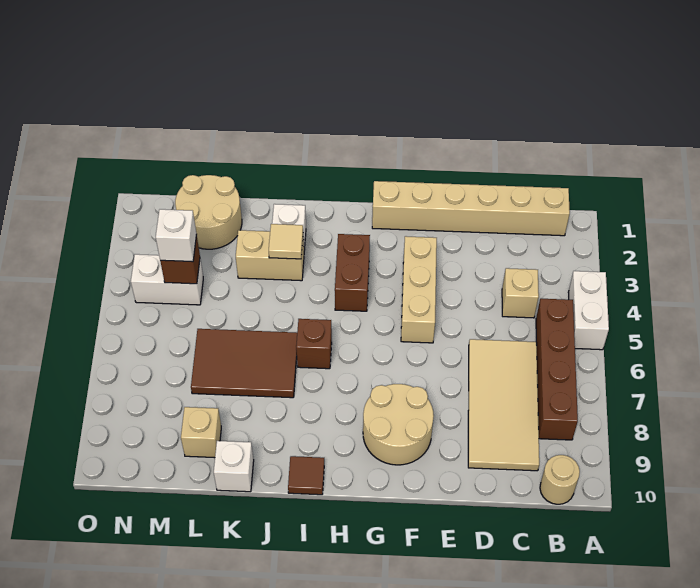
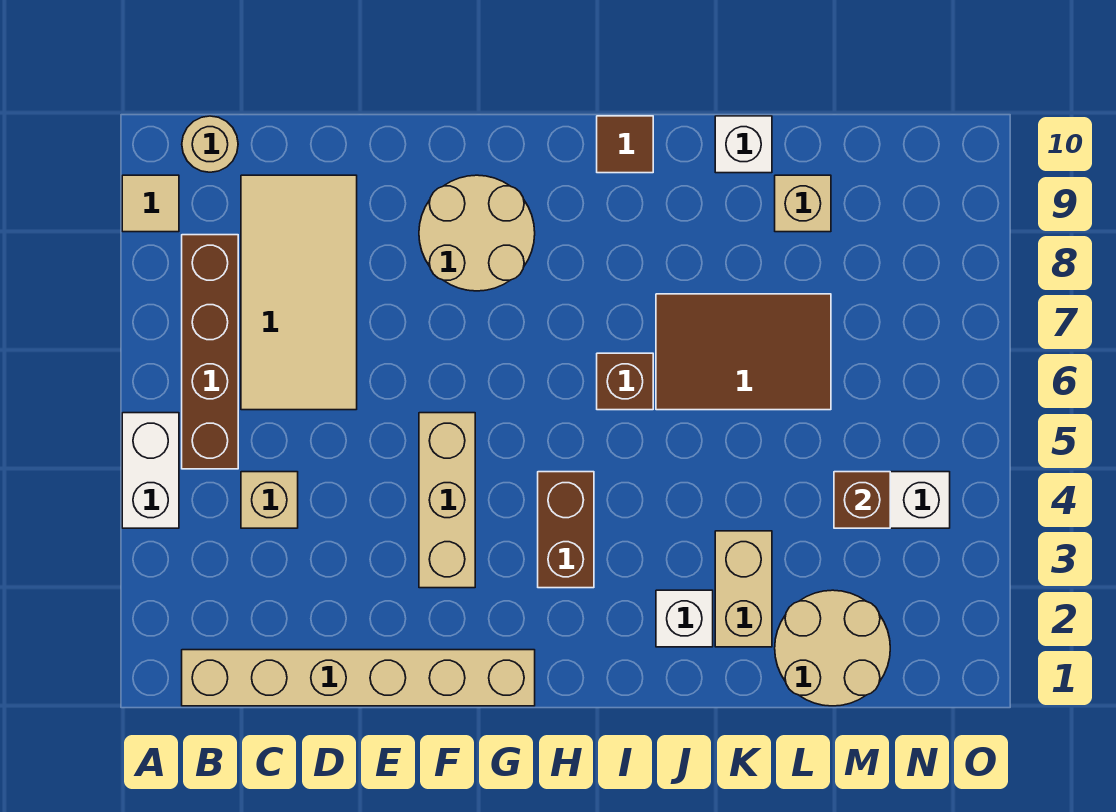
tan 1x2 brick [236,230,304,281] -> tan 1x2 brick turned to [715,531,772,647]
tan 1x1 tile [269,224,303,259] -> tan 1x1 tile moved to [122,175,179,232]
white 1x1 brick [156,209,197,262] -> none

